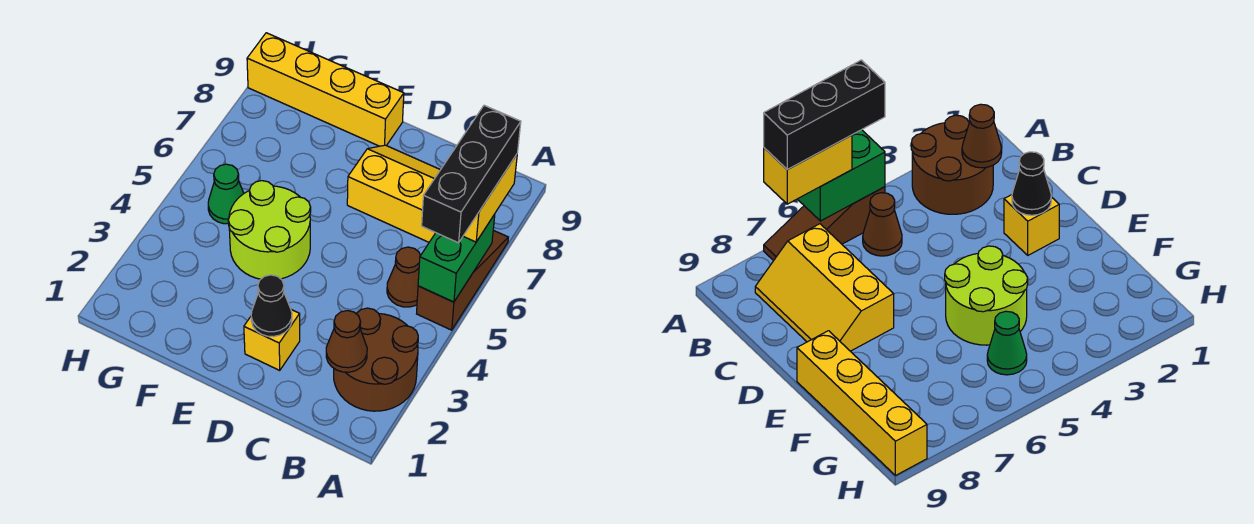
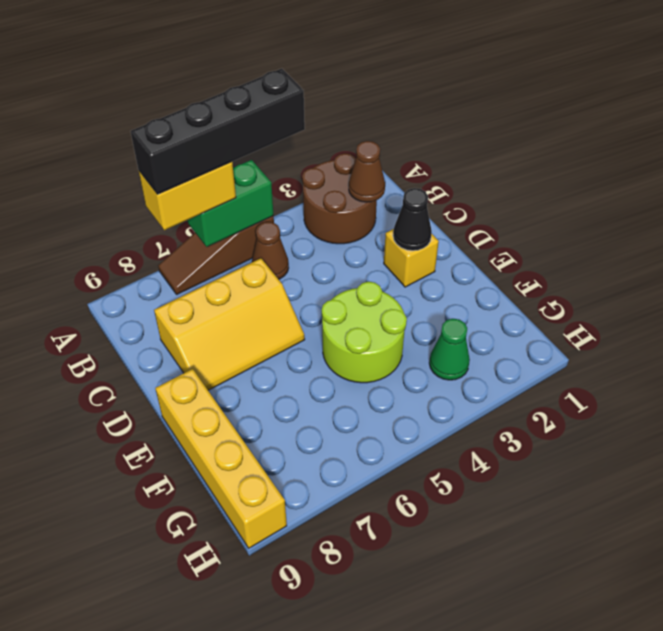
black 1x3 brick [422,105,521,243] -> black 1x4 brick [131,68,305,194]
yellow 2x3 slope [347,145,440,242] -> yellow 2x3 slope turned to [154,258,305,390]
green 1x1 cone [208,164,244,224] -> green 1x1 cone moved to [429,319,470,380]

